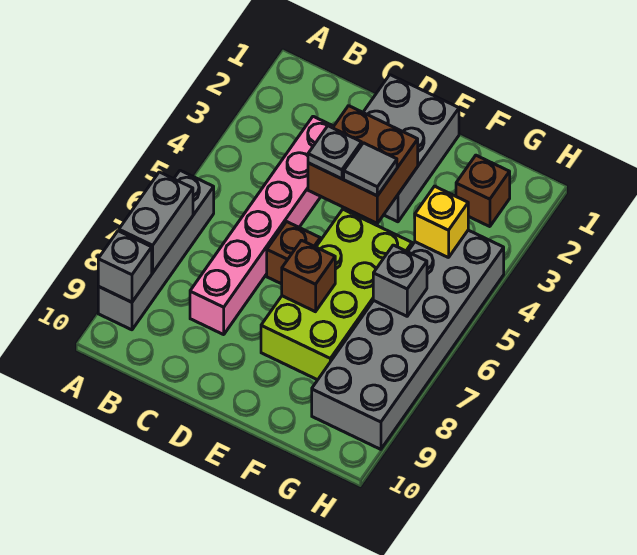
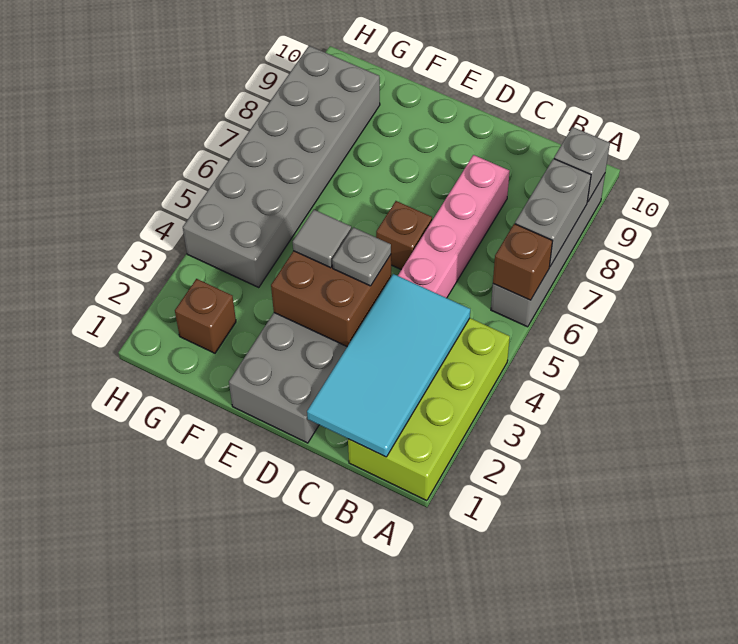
none -> cyan 2x4 tile [307,274,470,457]
lime 2x4 brick [261,209,412,380] -> lime 2x4 brick moved to [348,318,510,501]
brown 1x1 brick [282,240,335,312] -> brown 1x1 brick moved to [493,224,552,300]
yellow 1x1 brick [415,186,468,258] -> none
grey 1x1 brick [373,245,427,316] -> none

